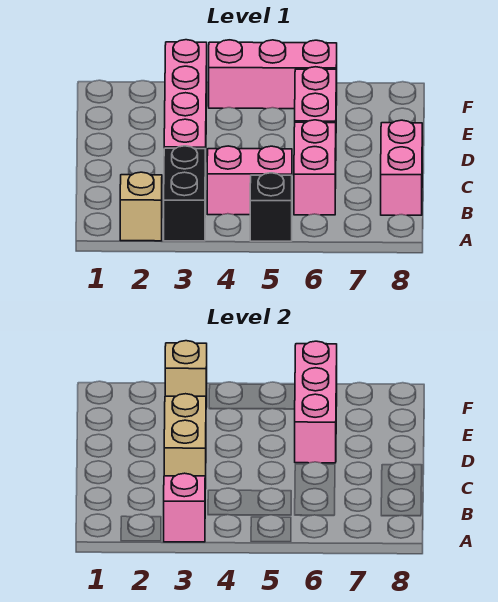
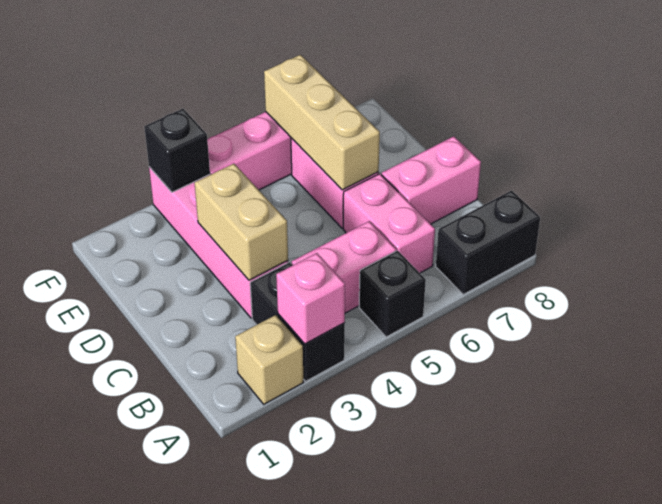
none -> black 1x2 brick [436,190,540,294]
pink 1x2 brick [381,120,422,215] -> pink 1x2 brick turned to [382,136,481,224]
pink 1x3 brick [295,341,337,463] -> tan 1x3 brick [264,55,380,190]
tan 1x1 brick [165,341,207,407] -> black 1x1 brick [144,109,210,192]

